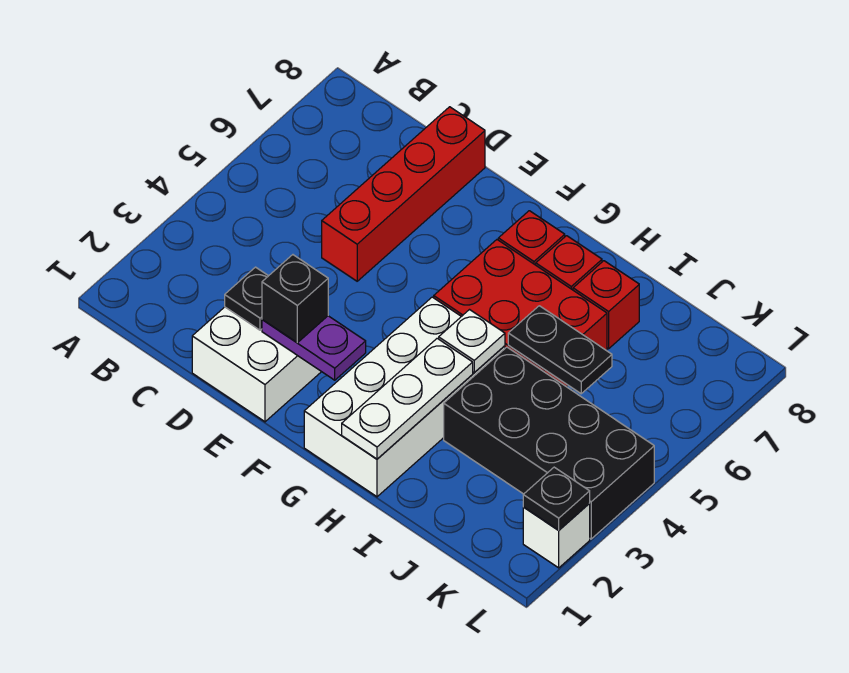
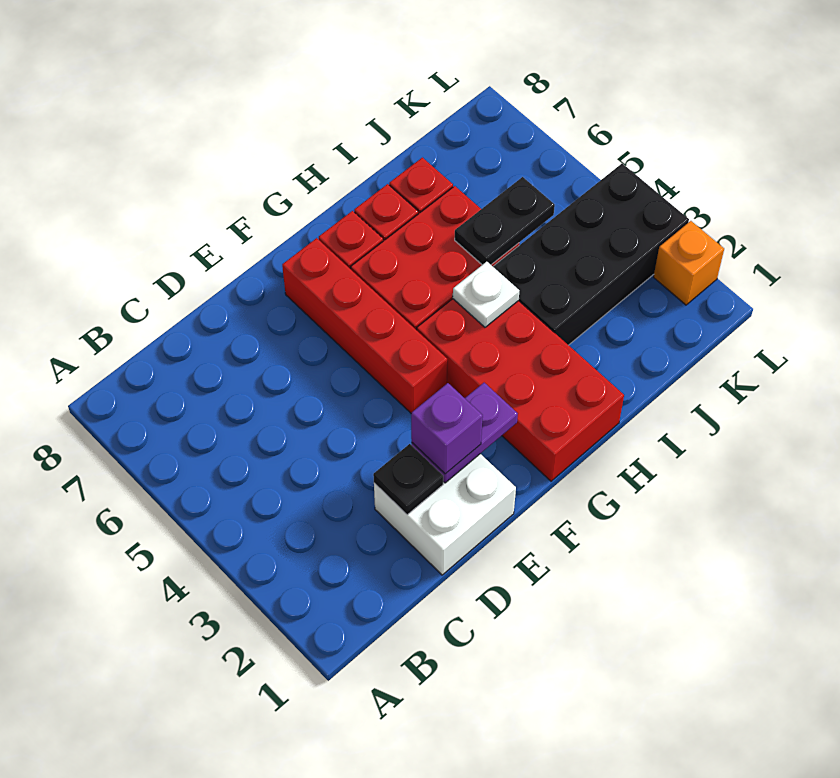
red 1x4 brick [322,107,485,281] -> red 1x4 brick moved to [282,238,447,413]
black 1x1 brick [262,255,328,343] -> purple 1x1 brick [411,383,483,474]
white 2x4 brick [304,297,505,497] -> red 2x4 brick [417,299,624,481]
white 1x3 plate [342,338,473,459] -> none
white 1x1 brick [523,504,590,568] -> orange 1x1 brick [654,221,724,305]
black 1x1 plate [523,467,590,530] -> none

